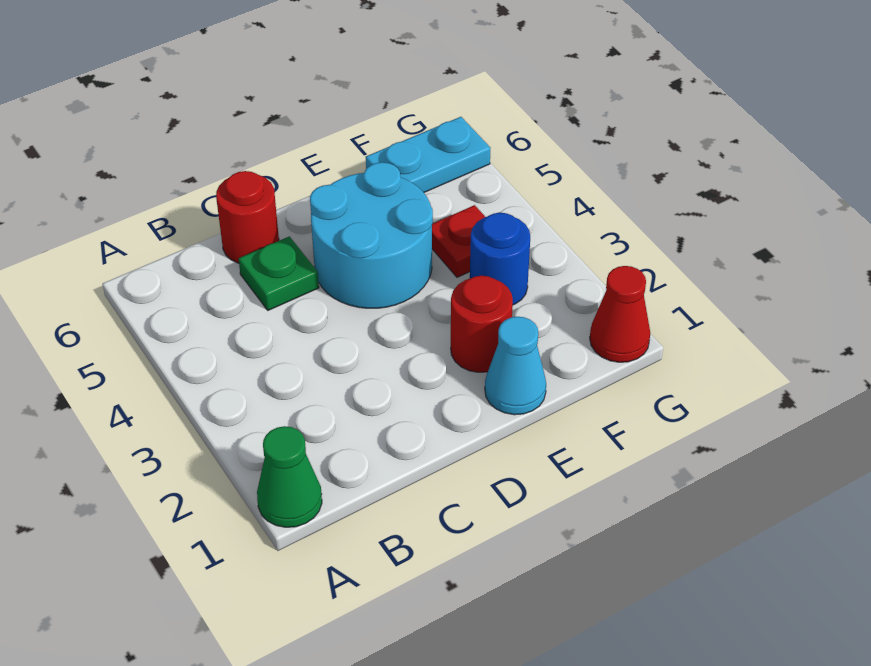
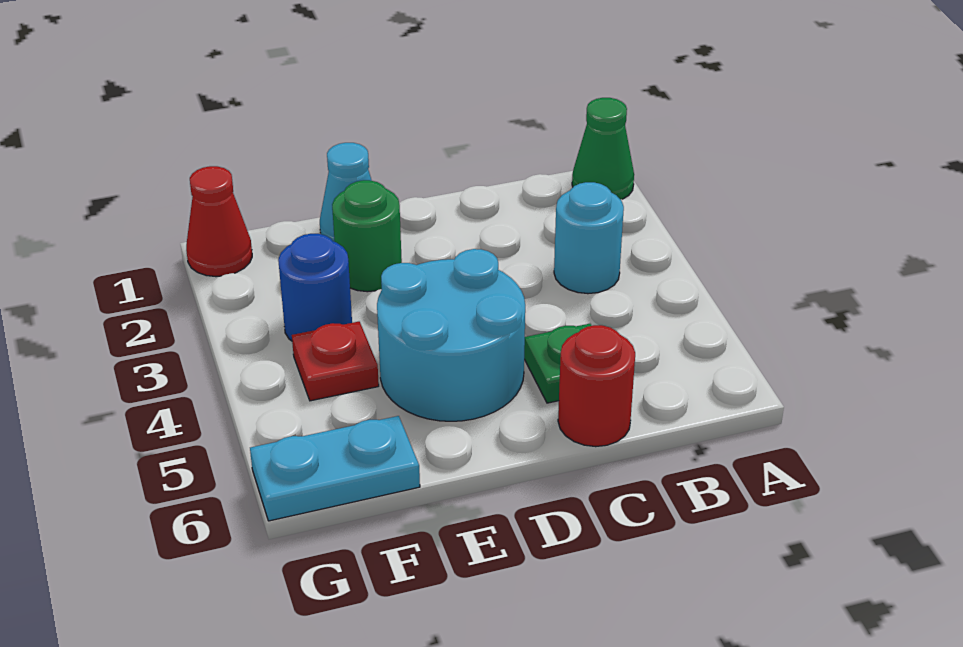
none -> cyan 1x1 round brick [554,182,624,294]
red 1x1 round brick [451,276,513,372] -> green 1x1 round brick [332,180,402,292]

